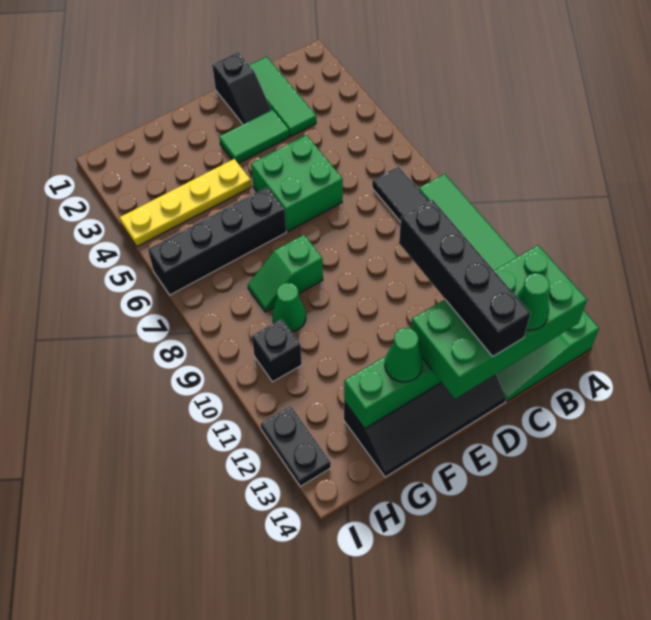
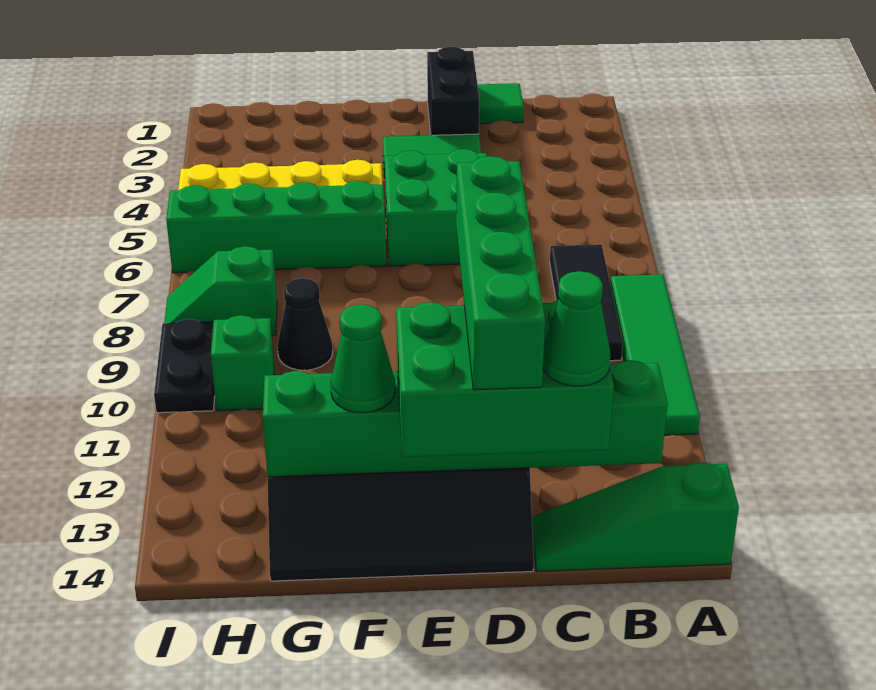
green 2x4 brick [411,245,587,399] -> green 2x3 brick [396,300,614,457]
green 1x3 tile [250,57,316,136] -> green 1x1 tile [478,83,524,124]
black 1x2 slope [212,52,271,124] -> black 1x2 brick [427,47,479,135]
black 1x4 brick [399,200,531,356] -> green 1x4 brick [456,156,545,390]
black 1x4 brick [148,187,286,295] -> green 1x4 brick [166,181,386,273]
green 1x2 slope [248,235,323,312] -> green 1x2 slope moved to [164,246,277,336]
green 1x1 cone [272,283,306,332] -> black 1x1 cone [277,278,333,370]
black 1x1 brick [252,319,302,382] -> green 1x1 brick [211,315,275,411]
black 1x2 plate [261,406,331,486] -> black 1x2 plate moved to [154,319,215,413]

